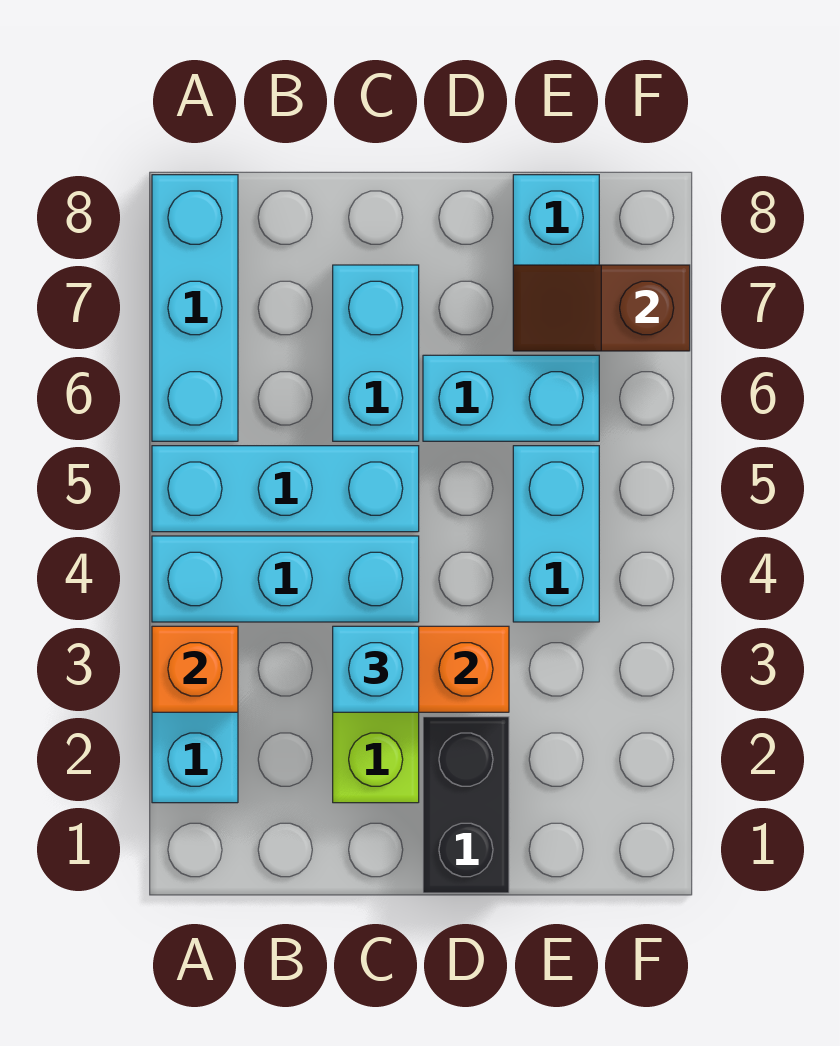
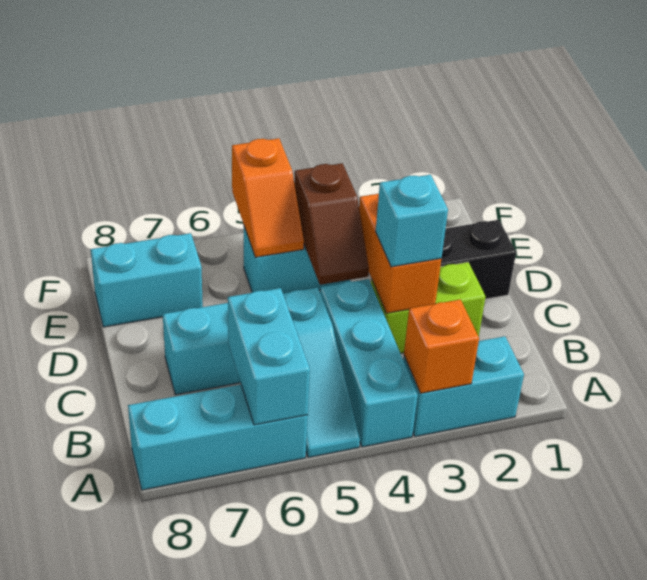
cyan 1x3 brick [152,446,419,532] -> cyan 1x3 slope [283,288,360,458]
cyan 1x2 brick [423,355,599,441] -> cyan 1x2 brick moved to [228,288,310,425]
none -> orange 1x2 slope [232,138,304,257]
brown 1x2 slope [513,265,690,351] -> brown 1x2 slope moved to [294,163,369,285]

